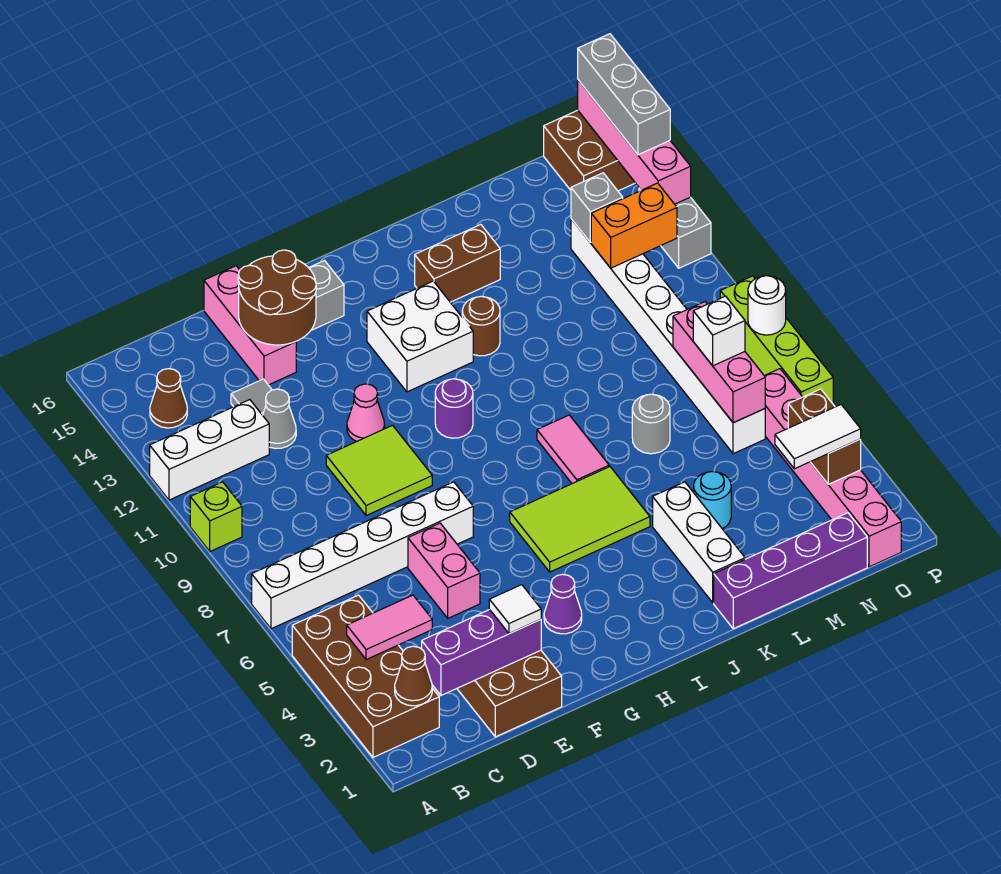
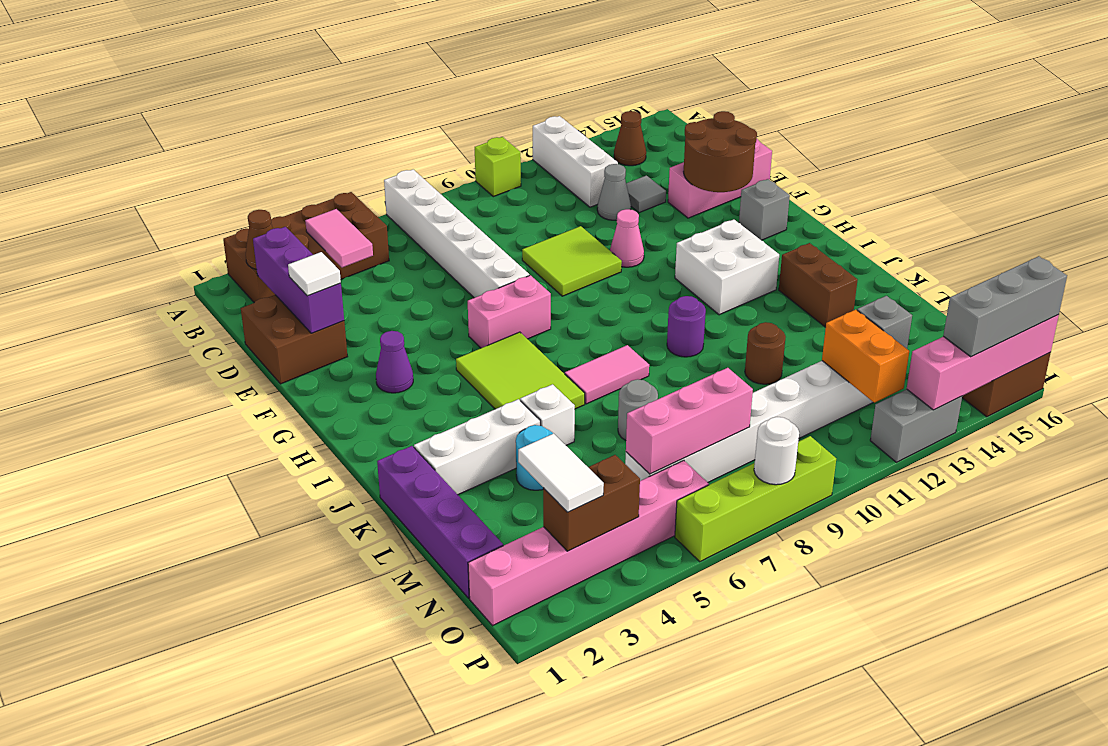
pink 1x2 brick [408,523,480,618] -> pink 1x2 brick moved to [468,275,551,348]
purple 1x1 round brick [435,379,473,438] -> purple 1x1 round brick moved to [667,296,706,357]
brown 1x1 round brick [462,296,500,356] -> brown 1x1 round brick moved to [745,322,786,384]
white 1x1 brick [693,296,745,366] -> white 1x1 brick moved to [520,384,575,445]

